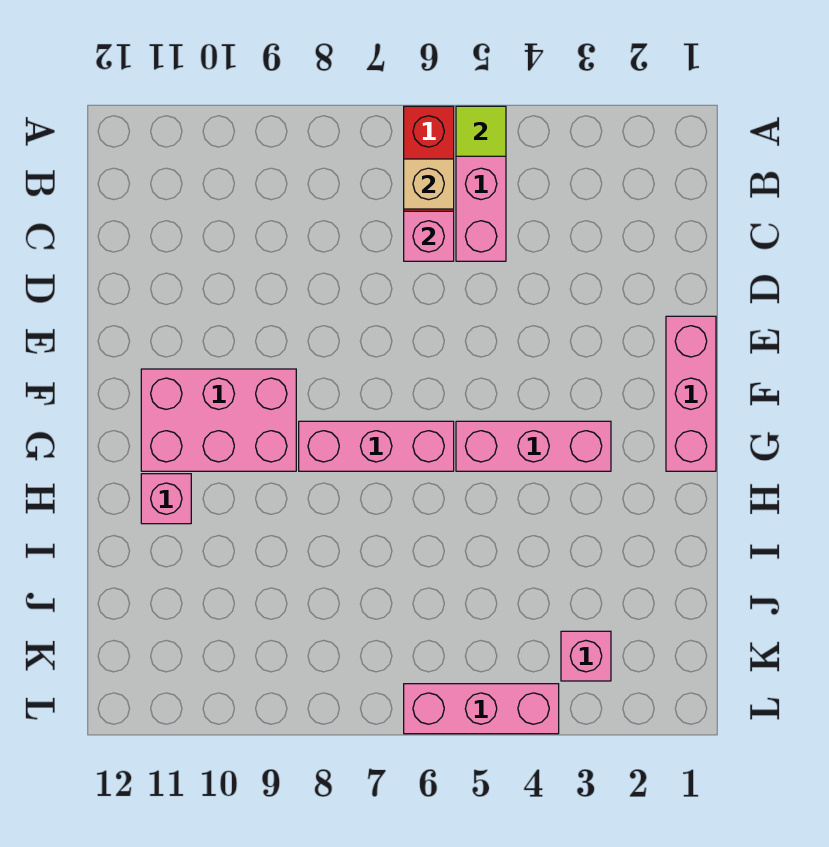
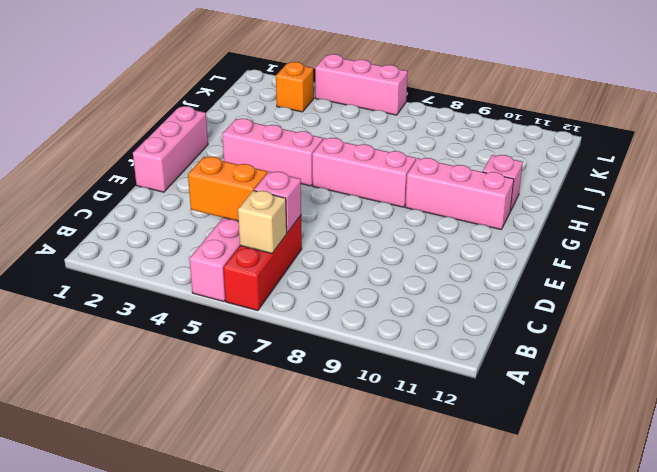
lime 1x1 tile [456,106,506,156] -> none
none -> orange 1x2 brick [188,157,267,221]
pink 2x3 brick [141,369,296,471] -> pink 1x3 brick [405,158,514,229]
pink 1x1 brick [561,631,611,681] -> orange 1x1 brick [276,62,314,112]

